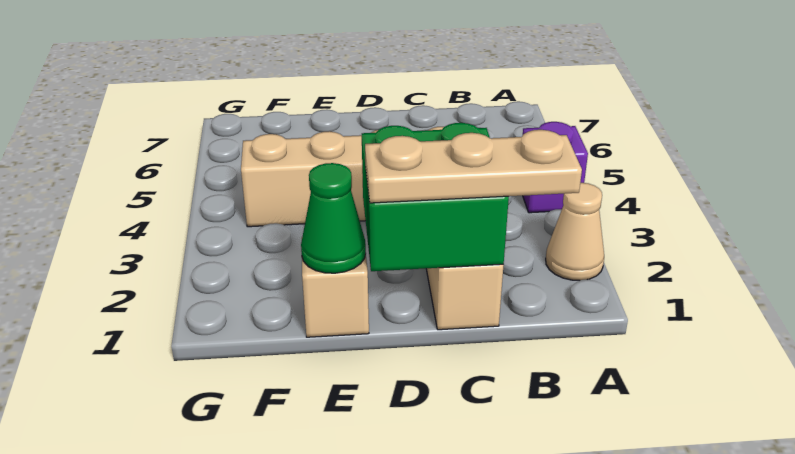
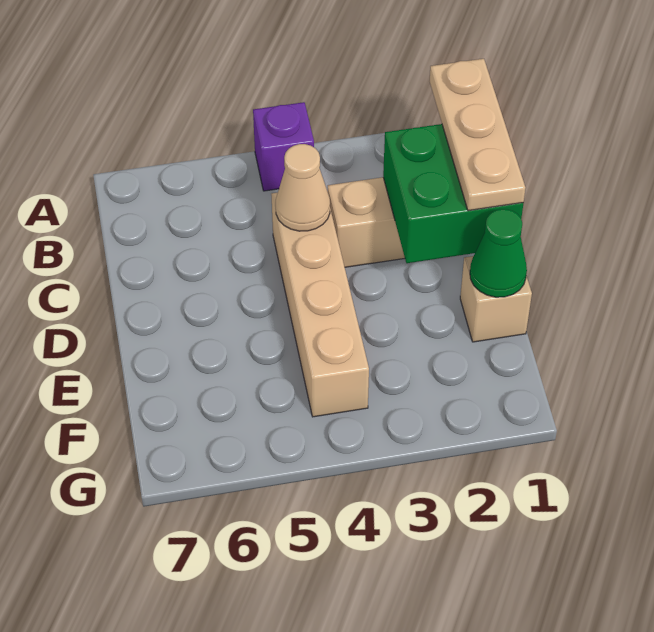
tan 1x1 cone [546,183,604,281] -> tan 1x1 cone moved to [276,144,330,231]

